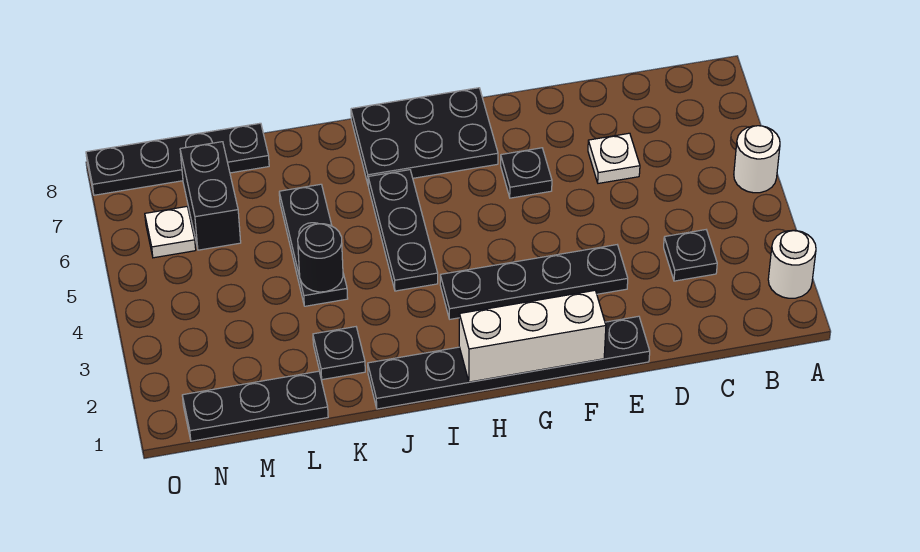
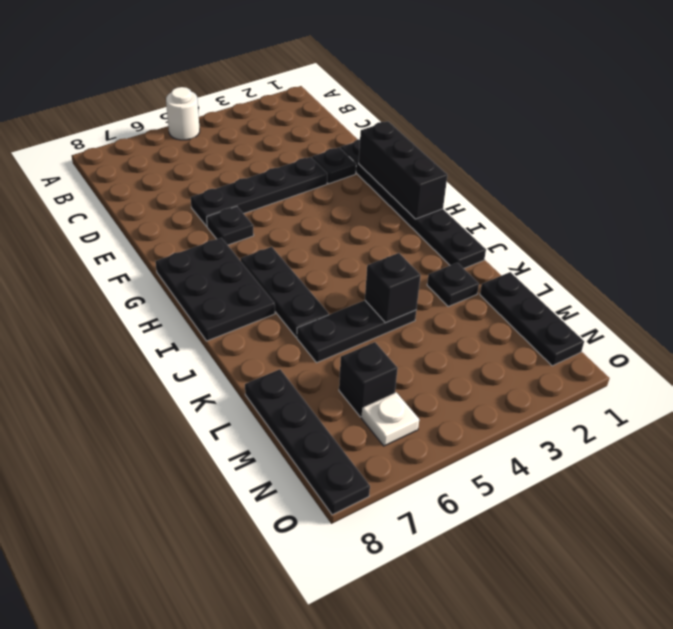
white 1x1 round brick [768,230,816,298] -> none
black 1x1 plate [664,230,717,281] -> black 1x1 plate moved to [312,147,356,184]
white 1x1 plate [588,133,640,183] -> none
black 1x4 plate [440,245,628,319] -> black 1x4 plate turned to [191,157,327,226]
white 1x3 brick [459,290,606,382] -> black 1x3 brick [359,121,447,219]
black 1x3 plate [368,170,438,291] -> black 1x3 plate turned to [240,247,329,337]
black 1x1 round brick [298,224,343,292] -> black 1x1 brick [365,253,421,323]
black 1x2 brick [180,142,241,250] -> black 1x1 brick [339,342,398,417]

